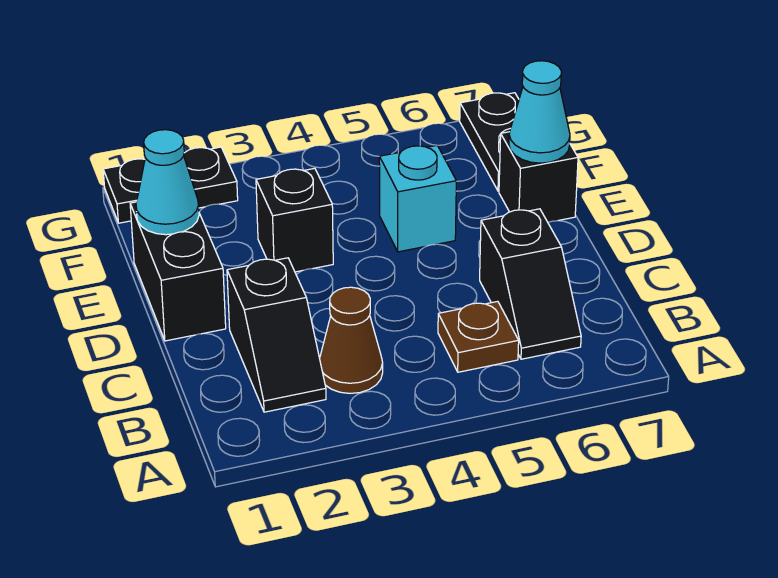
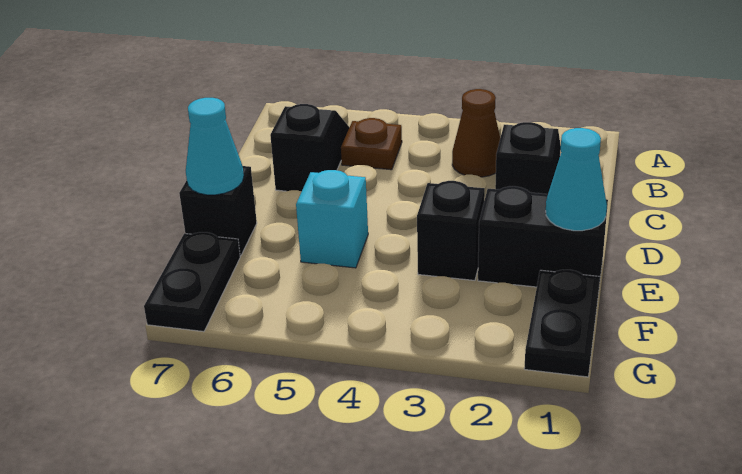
black 1x2 brick [130,202,226,341] -> black 1x2 brick turned to [478,186,608,287]
black 1x2 plate [103,147,238,223] -> black 1x2 plate turned to [524,270,600,377]

